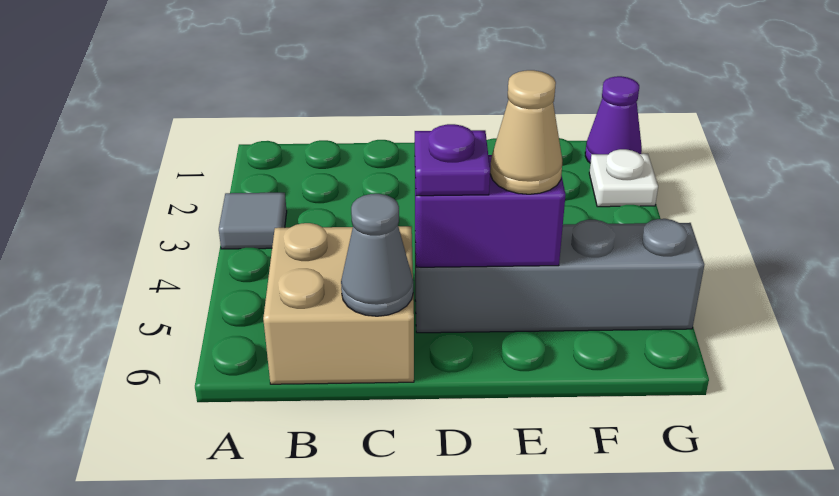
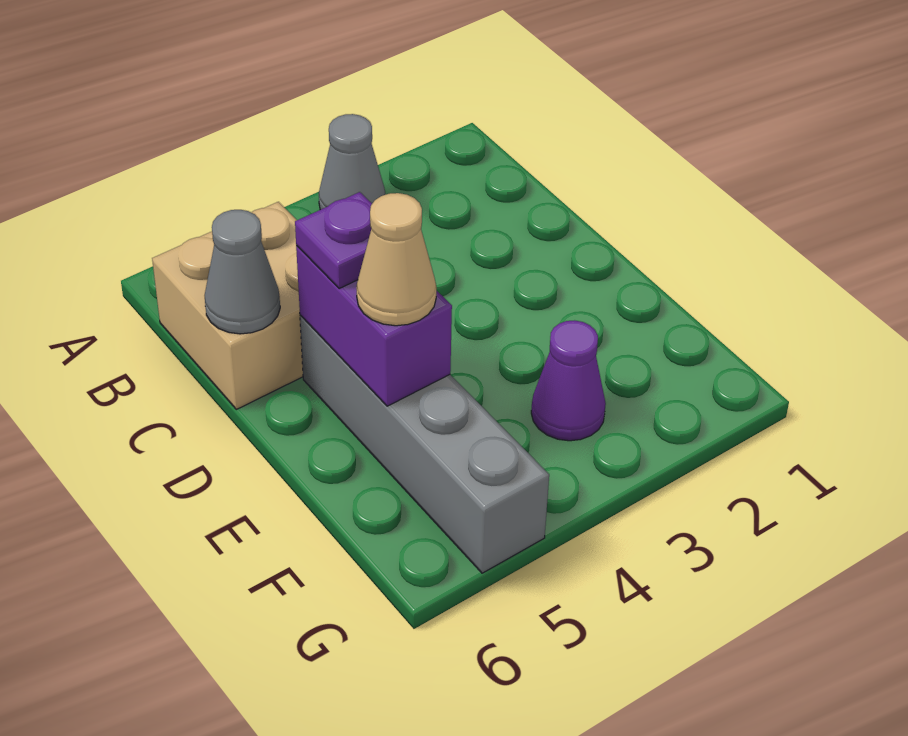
grey 1x1 tile [219,193,287,249] -> grey 1x1 cone [319,114,385,210]
purple 1x1 cone [585,76,642,163] -> purple 1x1 cone moved to [531,320,606,441]
white 1x1 plate [589,149,658,207] -> none

